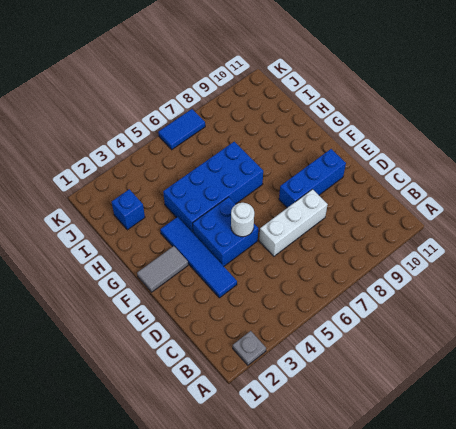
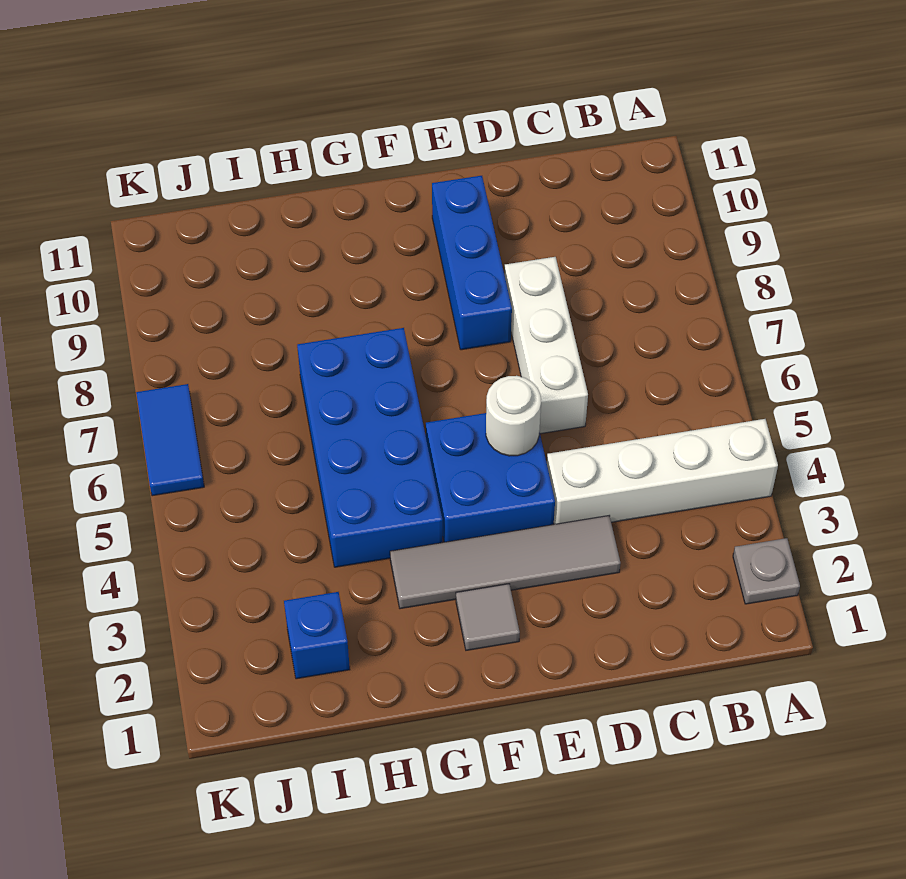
none -> white 1x4 brick [547,419,778,524]
blue 1x4 tile [160,217,237,298] -> grey 1x4 tile [390,516,621,609]
grey 1x2 tile [137,246,188,292] -> grey 1x1 tile [456,584,520,650]

